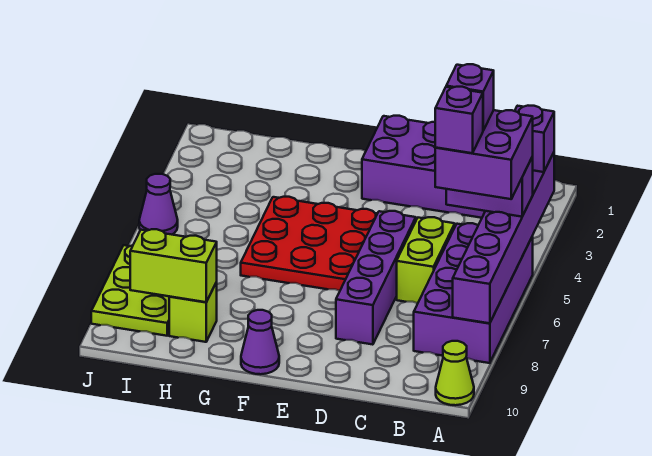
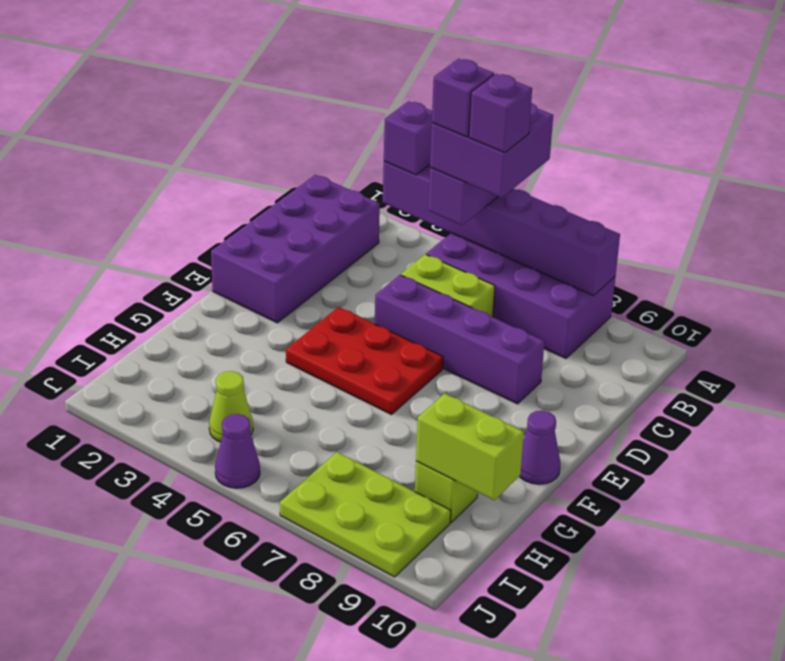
lime 1x1 cone [436,341,474,405] -> lime 1x1 cone moved to [209,371,253,442]
red 3x3 plate [241,197,377,291] -> red 2x3 plate [286,307,443,415]
lime 1x2 brick [130,229,217,302] -> lime 1x2 brick turned to [416,393,524,500]

